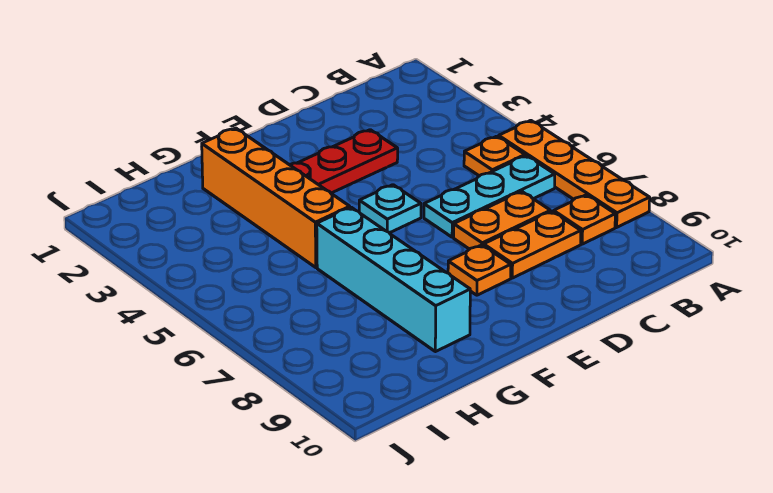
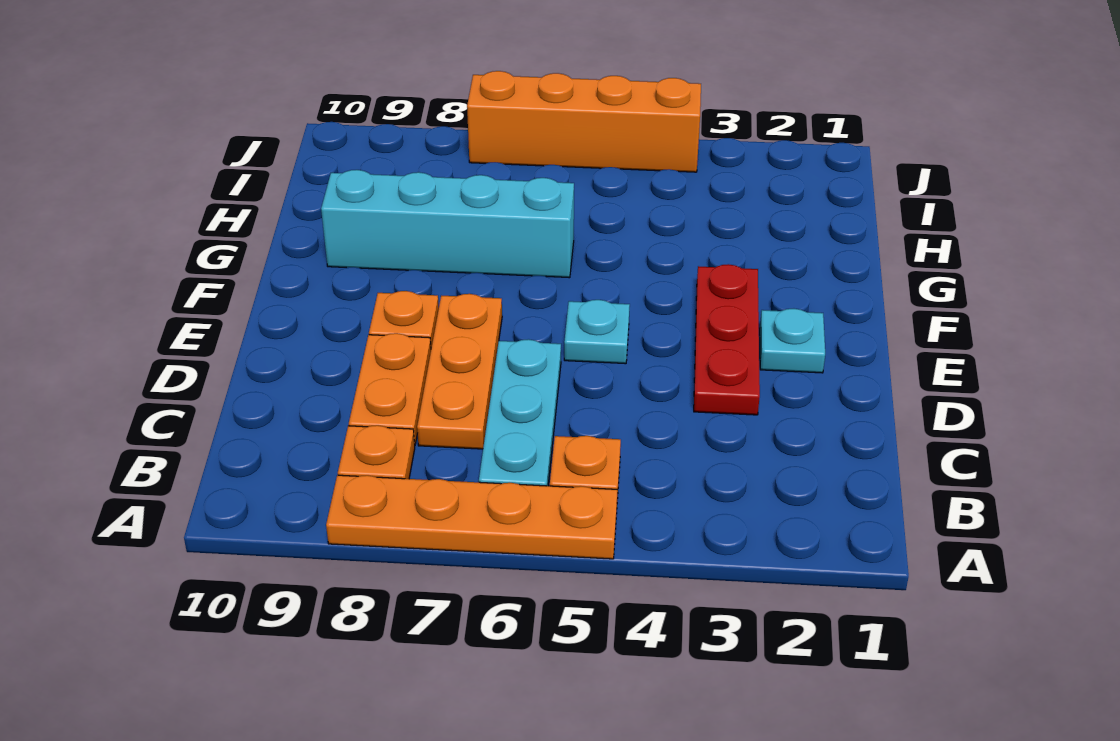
orange 1x2 plate [454,191,550,249] -> orange 1x3 plate [417,294,502,449]
none -> cyan 1x1 plate [760,309,825,373]
orange 1x4 brick [202,128,350,267] -> orange 1x4 brick moved to [467,71,701,172]

